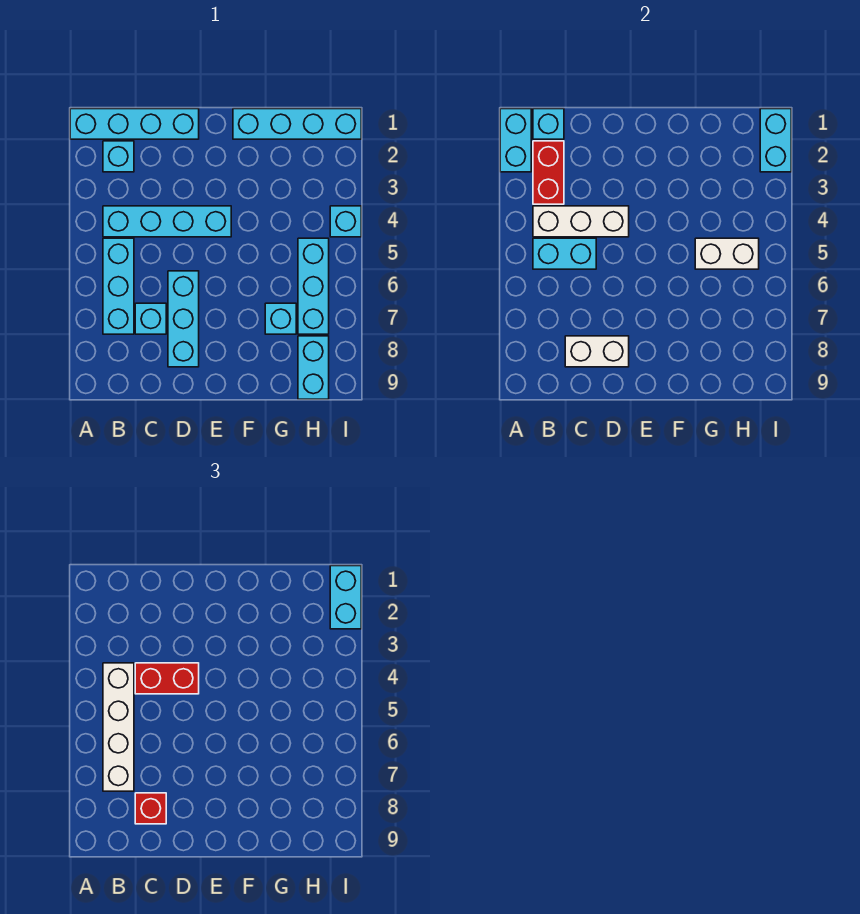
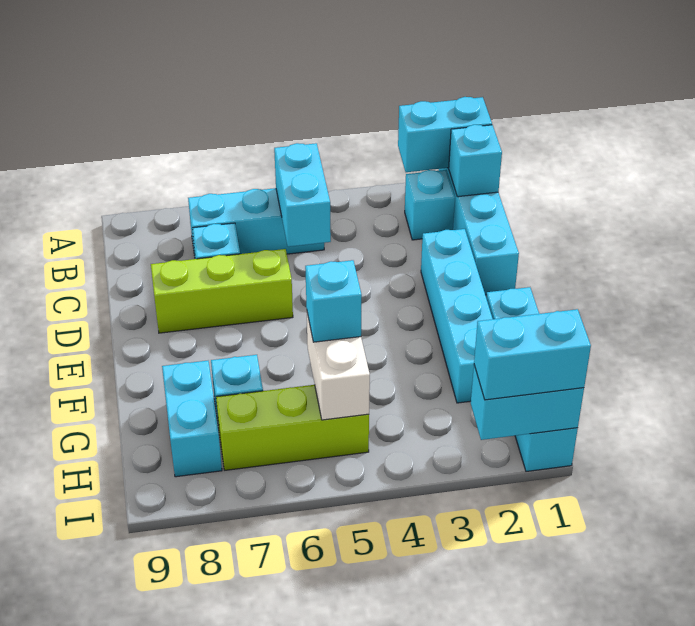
red 1x2 brick [533,141,564,204] -> none
cyan 1x4 brick [103,206,231,237] -> cyan 1x4 brick moved to [421,229,493,403]
white 1x3 brick [533,206,629,237] -> none
white 1x4 brick [103,663,134,791] -> none
red 1x2 brick [135,663,199,694] -> none
white 1x2 brick [565,336,629,367] -> none
red 1x1 brick [135,793,166,824] -> none
cyan 1x3 brick [168,271,199,367] -> lime 1x3 brick [151,249,293,333]
cyan 1x3 brick [298,238,329,334] -> lime 1x3 brick [216,385,369,470]
cyan 1x2 brick [298,336,329,399] -> cyan 1x2 brick turned to [162,361,222,477]
cyan 1x1 brick [330,206,361,237] -> cyan 1x1 brick moved to [305,260,362,342]

